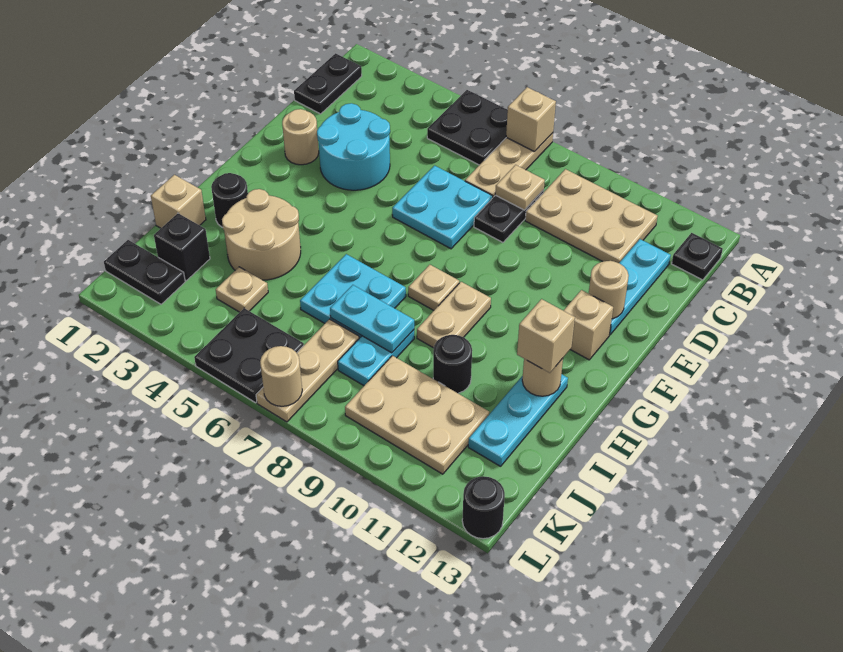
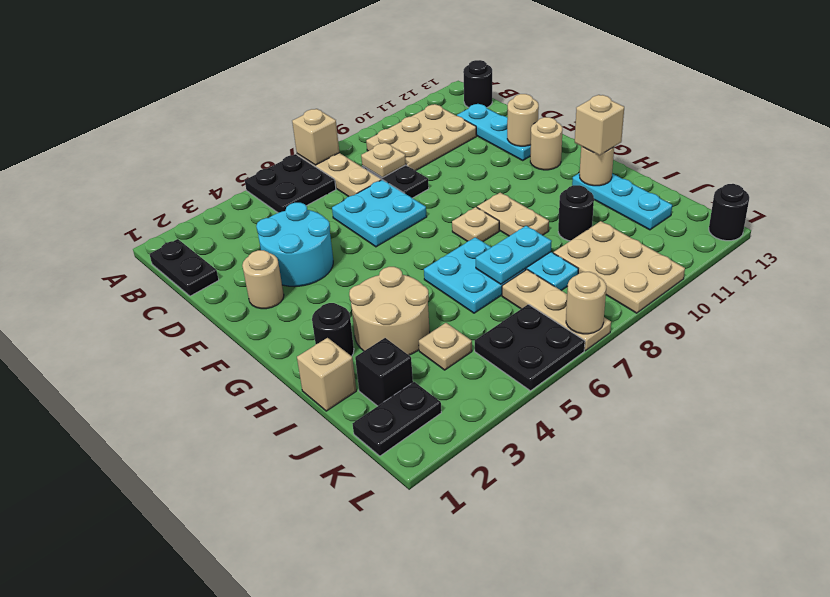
black 1x1 plate [672,233,723,280] -> black 1x1 round brick [463,60,492,107]
tan 1x1 brick [563,290,613,360] -> tan 1x1 round brick [530,117,563,170]
tan 2x3 plate [345,356,489,474] -> tan 2x3 plate turned to [554,221,685,313]

